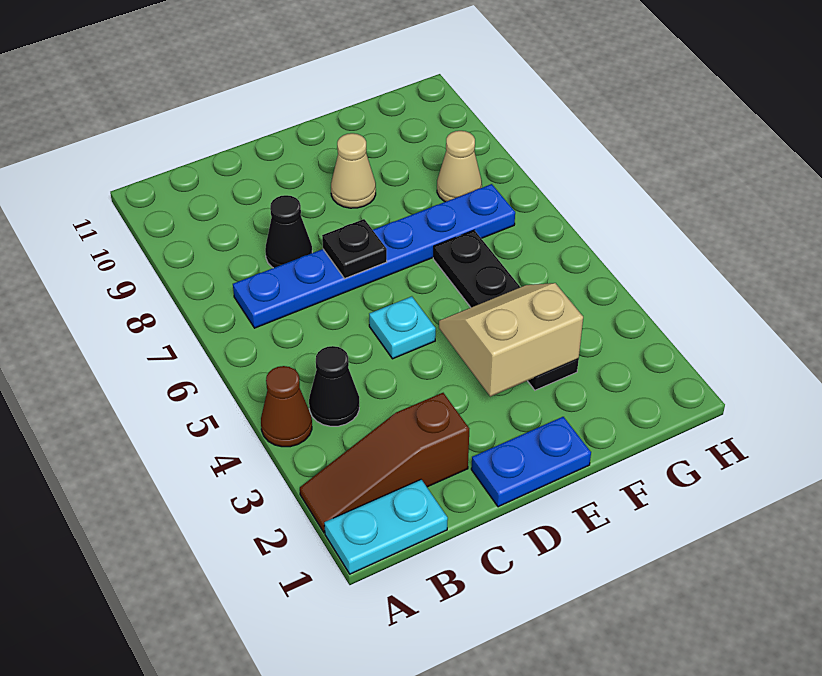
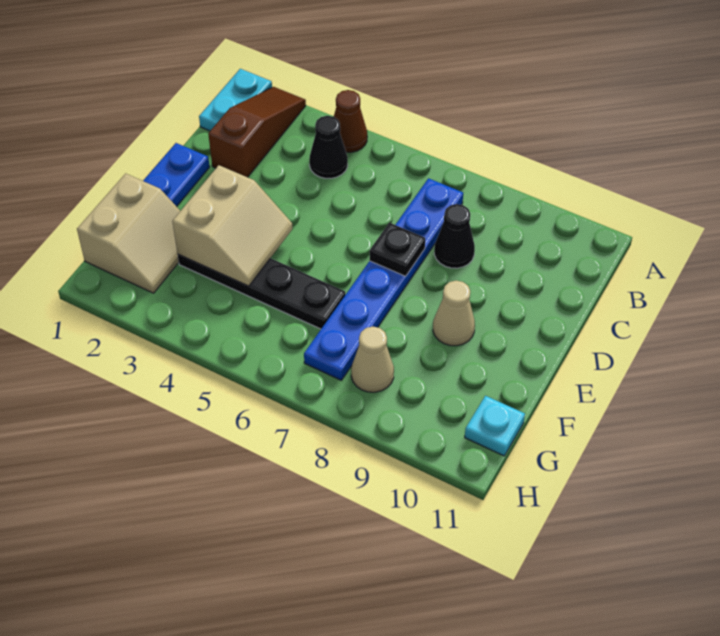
cyan 1x1 plate [369,296,436,359] -> cyan 1x1 plate moved to [465,396,525,456]
none -> tan 2x2 slope [77,174,180,293]

